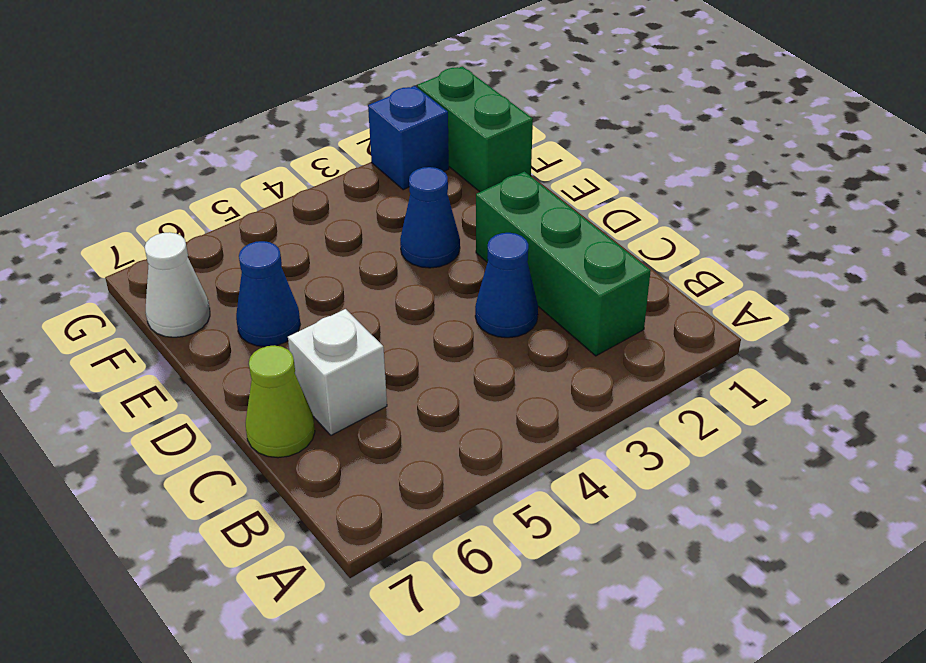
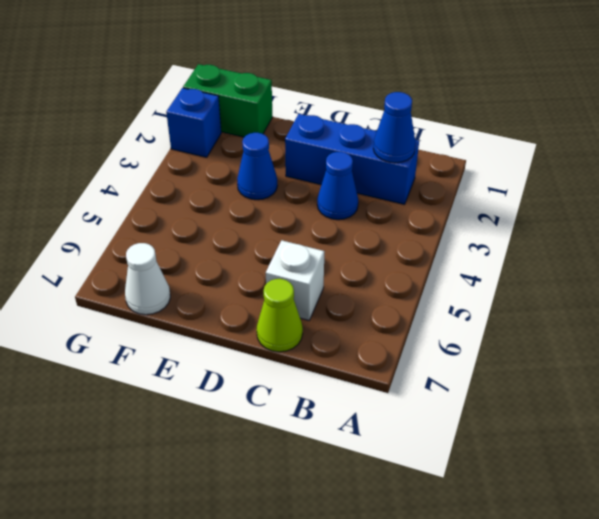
green 1x3 brick [476,172,651,356] -> blue 1x3 brick [285,114,419,205]
blue 1x1 cone [236,241,300,347] -> blue 1x1 cone moved to [373,92,416,163]

